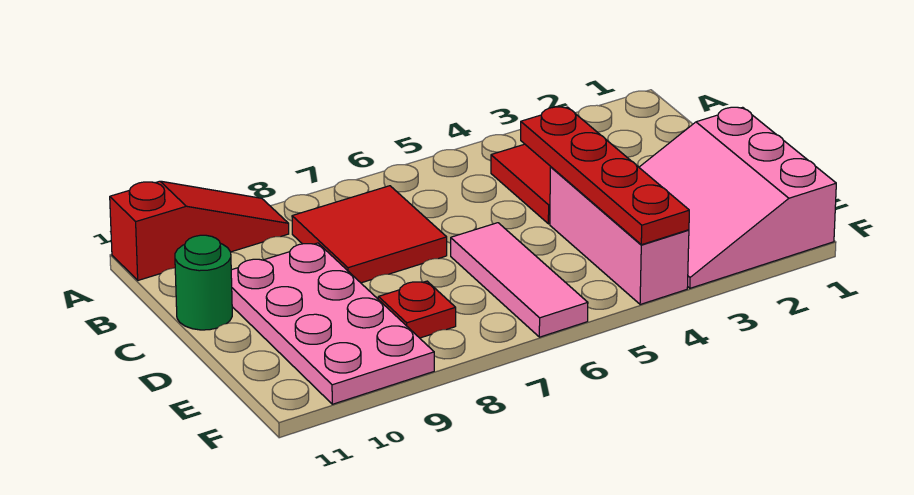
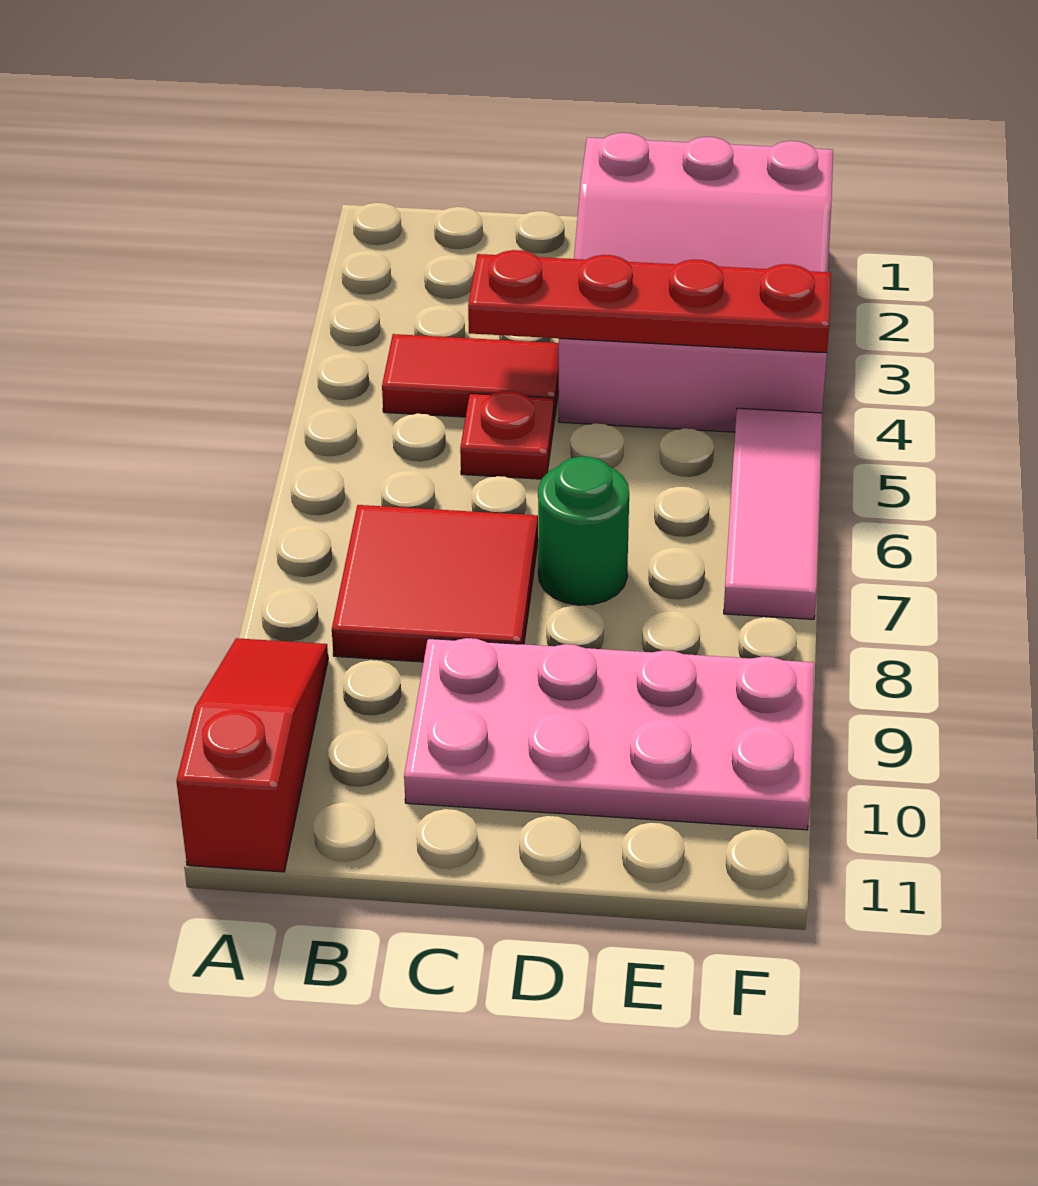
green 1x1 round brick [175,235,232,330] -> green 1x1 round brick moved to [538,457,629,605]
pink 1x3 tile [451,223,588,337] -> pink 1x3 tile turned to [724,408,822,619]
red 1x1 plate [378,281,456,338] -> red 1x1 plate moved to [460,391,554,479]

